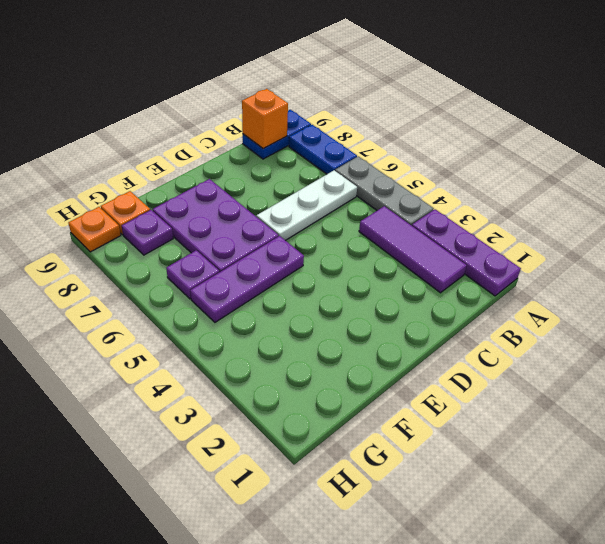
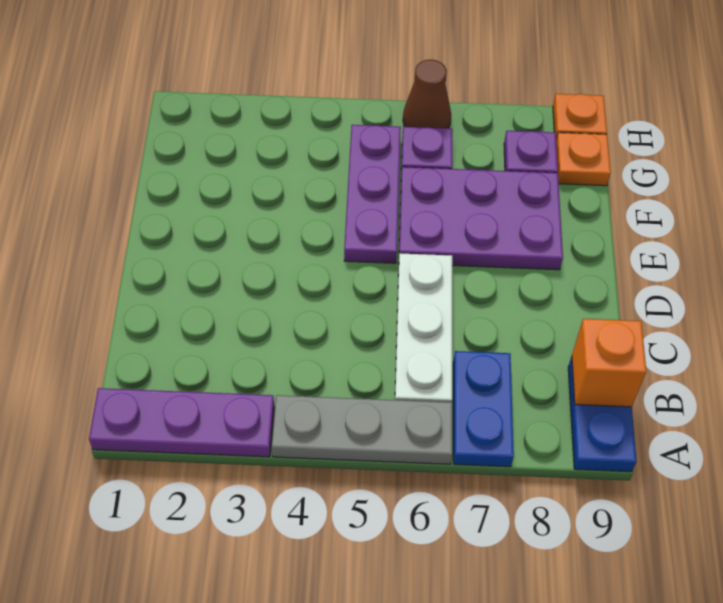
blue 1x2 plate [289,125,357,174] -> blue 1x2 plate turned to [453,351,514,467]
purple 1x3 tile [359,206,467,293] -> none
none -> brown 1x1 cone [403,60,451,128]

